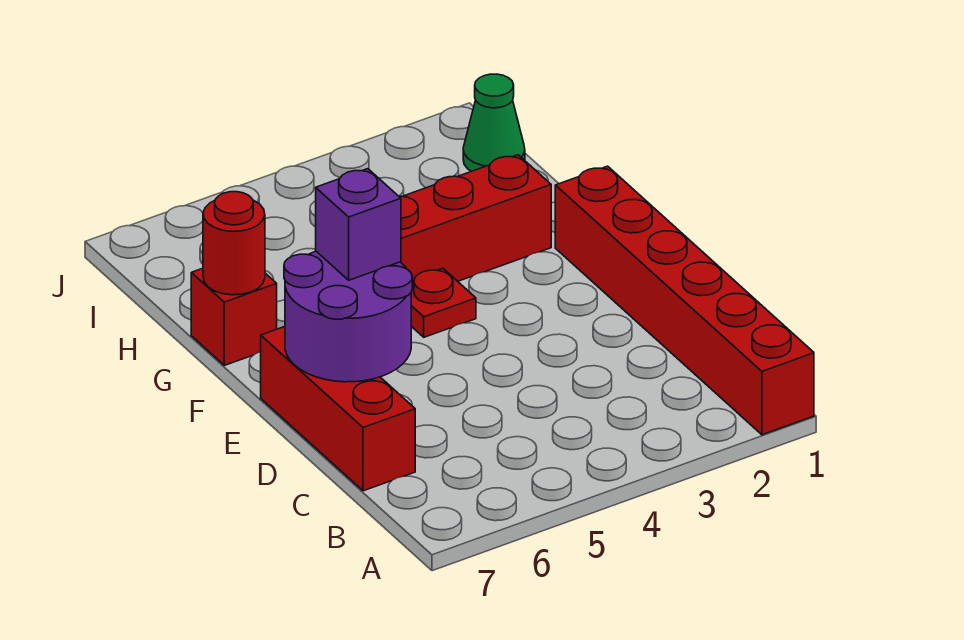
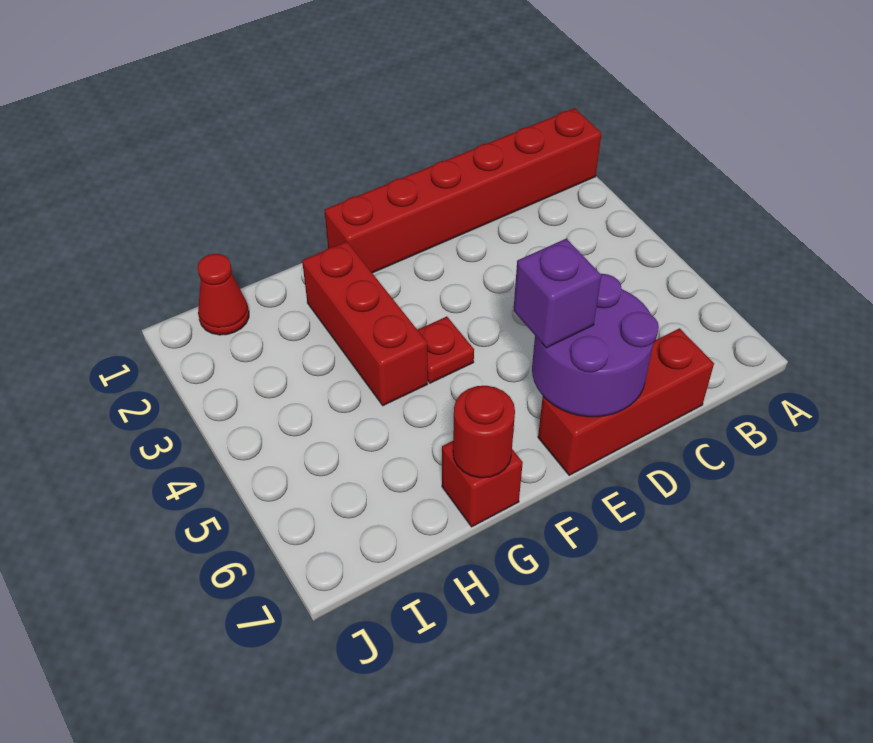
green 1x1 cone [463,74,525,171] -> red 1x1 cone [198,254,249,335]

